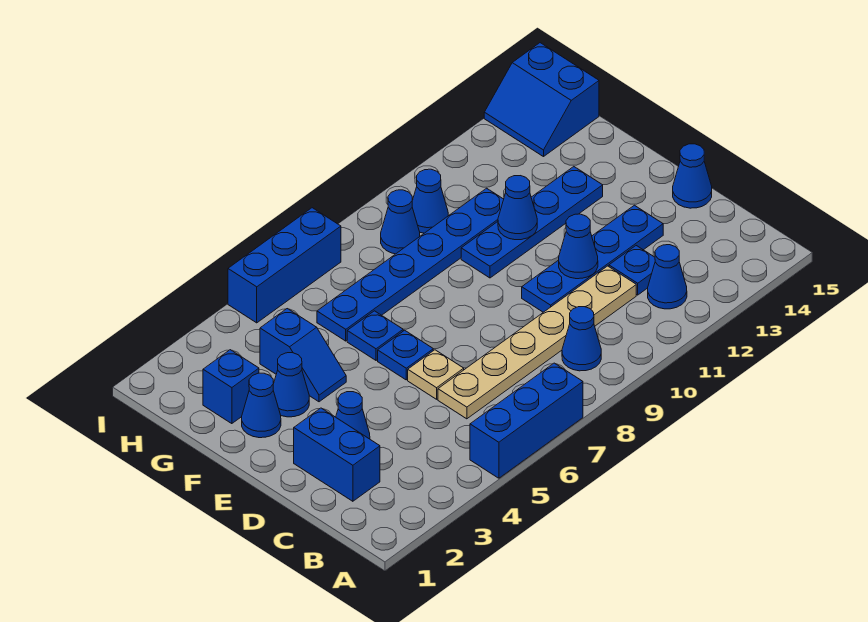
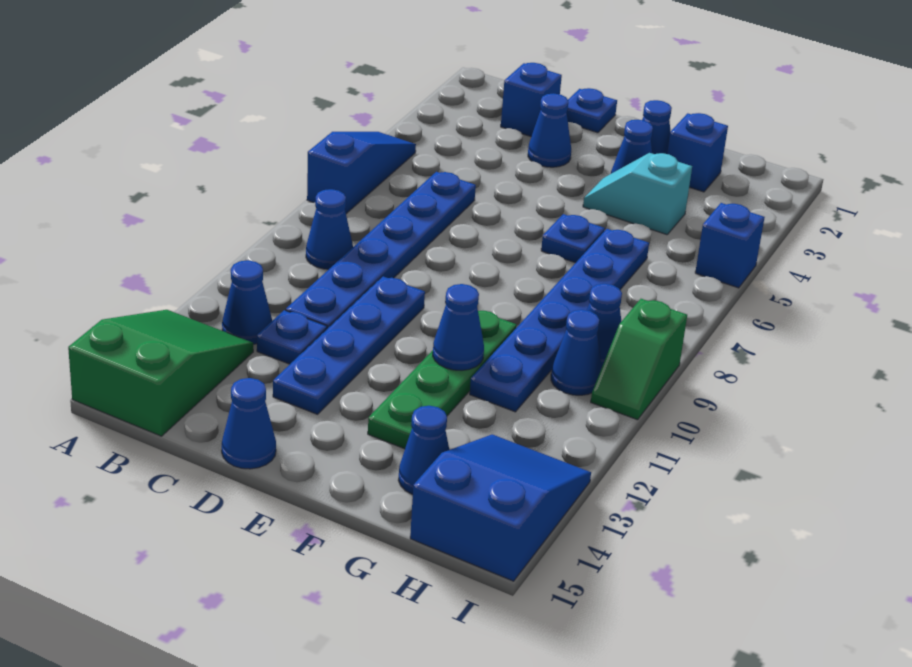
blue 1x3 brick [470,363,583,478] -> blue 1x3 slope [307,132,416,214]
none -> green 2x3 slope [68,310,253,436]
blue 1x2 brick [294,408,380,501] -> blue 1x1 brick [501,63,562,137]
tan 1x6 plate [438,266,636,419] -> blue 1x6 plate [286,172,476,329]
tan 1x1 plate [408,350,464,399] -> none
blue 1x1 cone [559,214,598,279] -> blue 1x1 cone moved to [398,406,449,495]
blue 1x1 plate [378,330,433,380] -> blue 1x1 plate moved to [567,88,617,133]
blue 1x2 slope [260,309,346,402] -> cyan 1x2 slope [583,153,692,235]
blue 1x4 plate [461,167,603,278] -> green 1x4 plate [368,311,517,449]
blue 2x2 slope [484,43,599,157] -> blue 2x3 slope [410,434,591,581]
blue 1x3 brick [228,208,341,323] -> blue 1x1 brick [695,203,765,288]
none -> green 1x2 slope [591,299,687,420]

